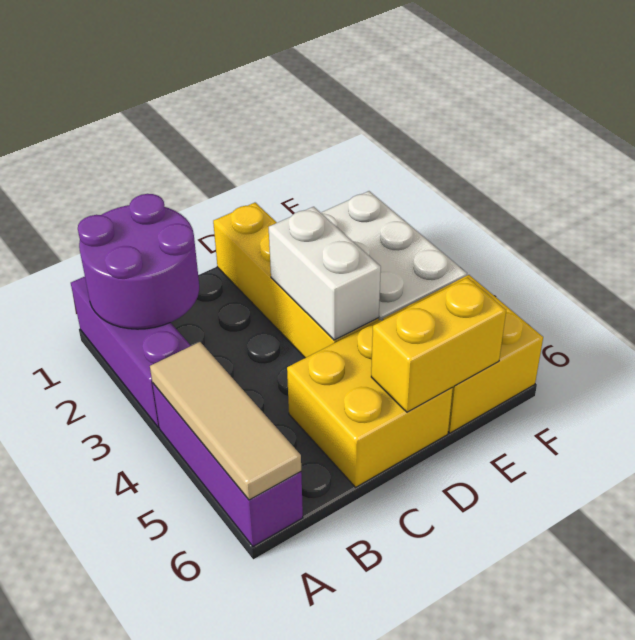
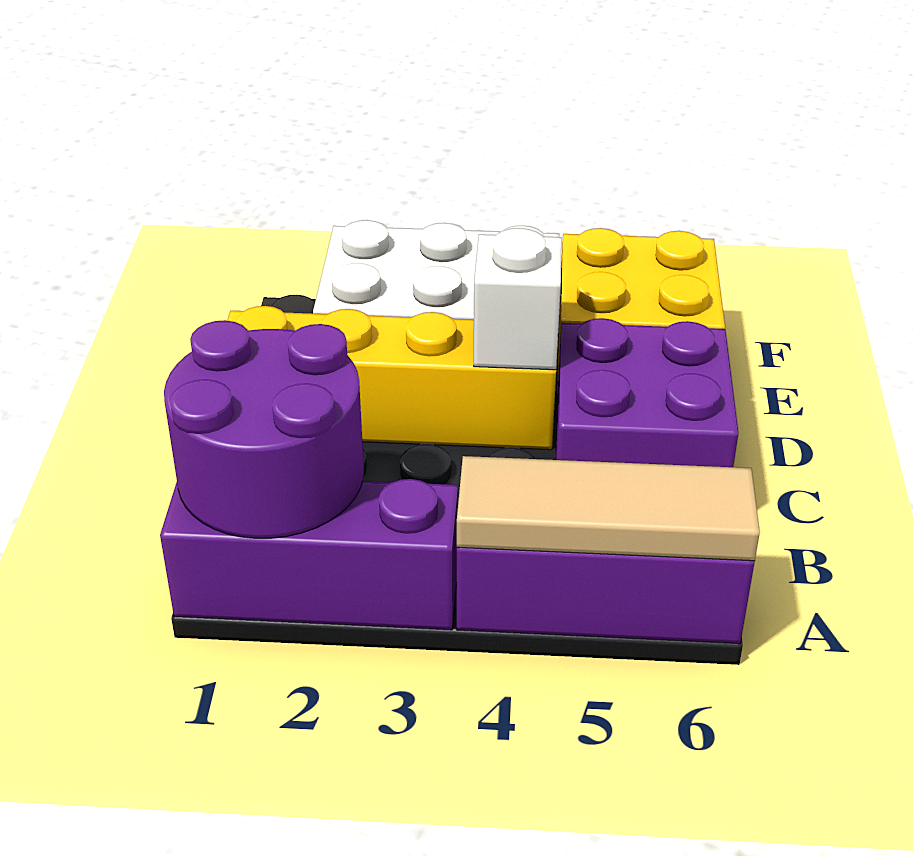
yellow 2x2 brick [287,320,453,487] -> purple 2x2 brick [556,318,738,467]
white 1x2 brick [269,207,381,340] -> white 1x1 brick [474,228,562,370]
yellow 1x2 brick [371,277,506,412] -> none

